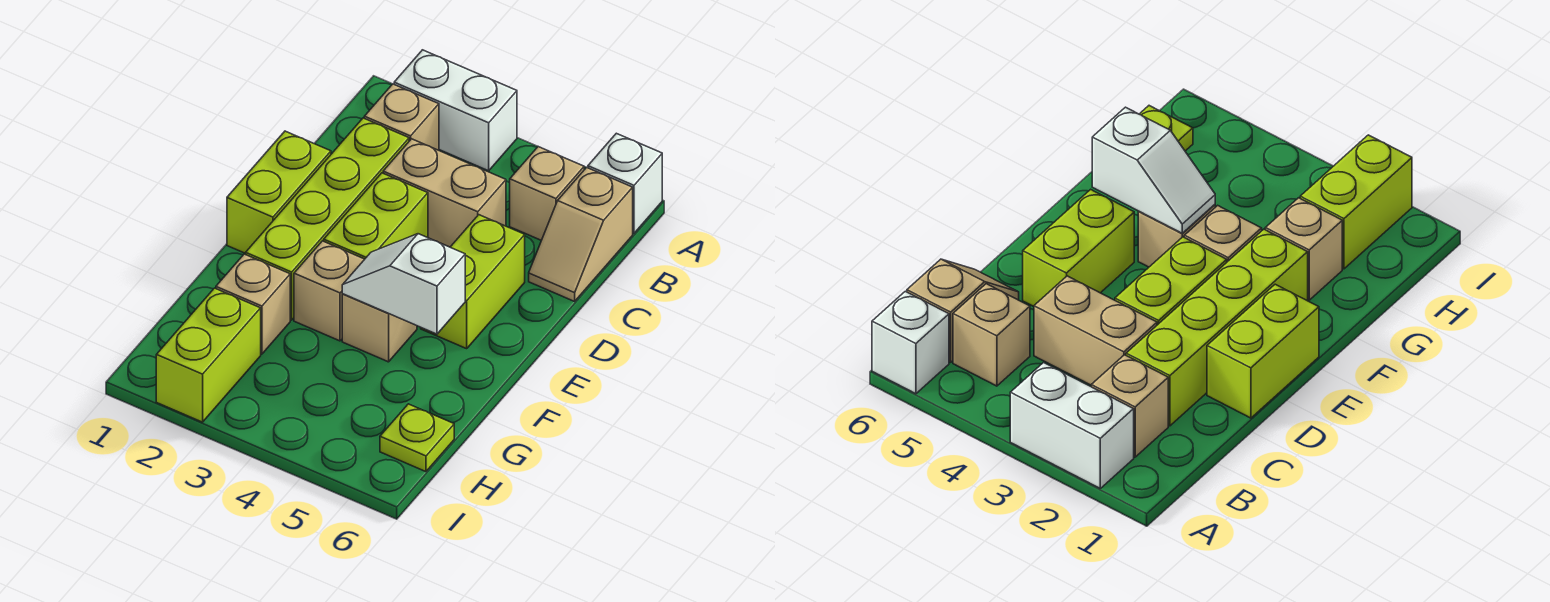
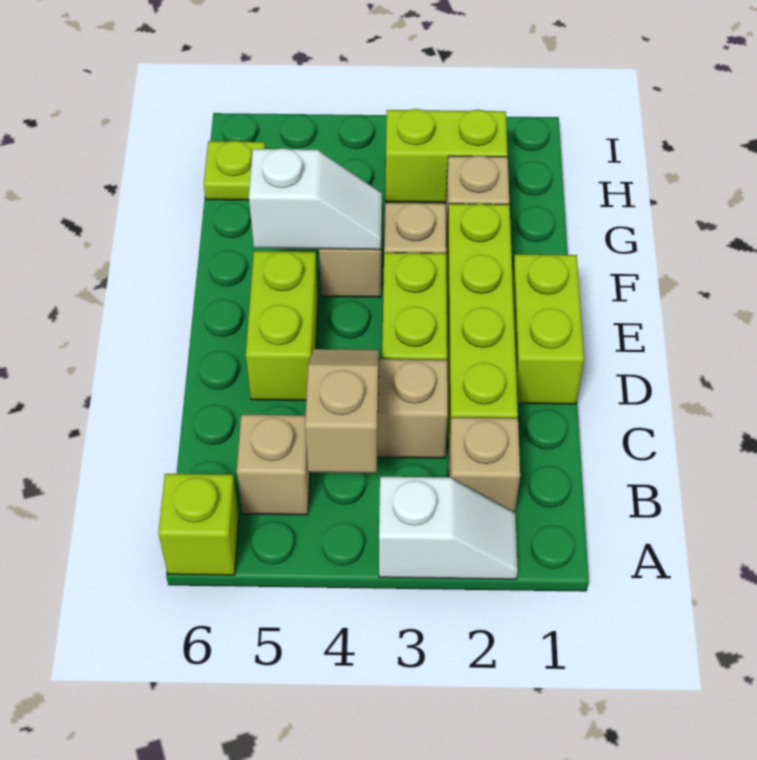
white 1x2 brick [394,50,517,171] -> white 1x2 slope [379,477,518,579]
white 1x1 brick [588,133,662,233] -> lime 1x1 brick [158,474,239,575]
tan 1x2 slope [529,167,633,301] -> tan 1x2 slope moved to [305,349,379,473]
lime 1x2 brick [156,288,261,422] -> lime 1x2 brick turned to [386,109,508,203]

